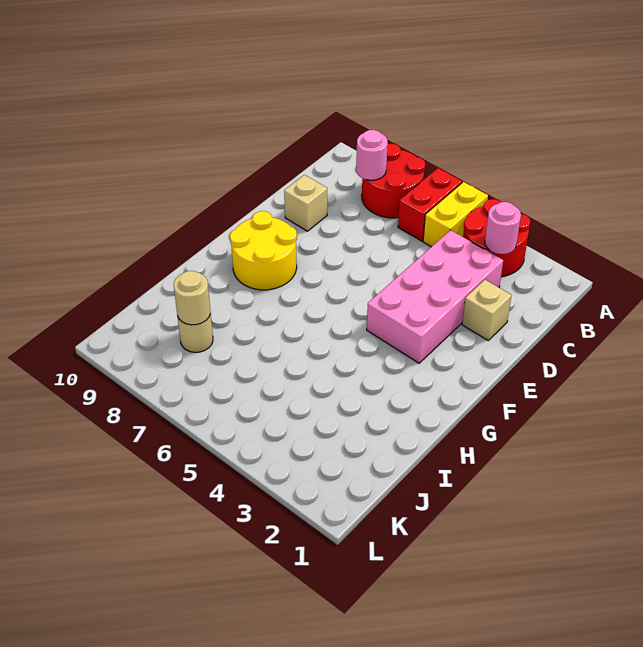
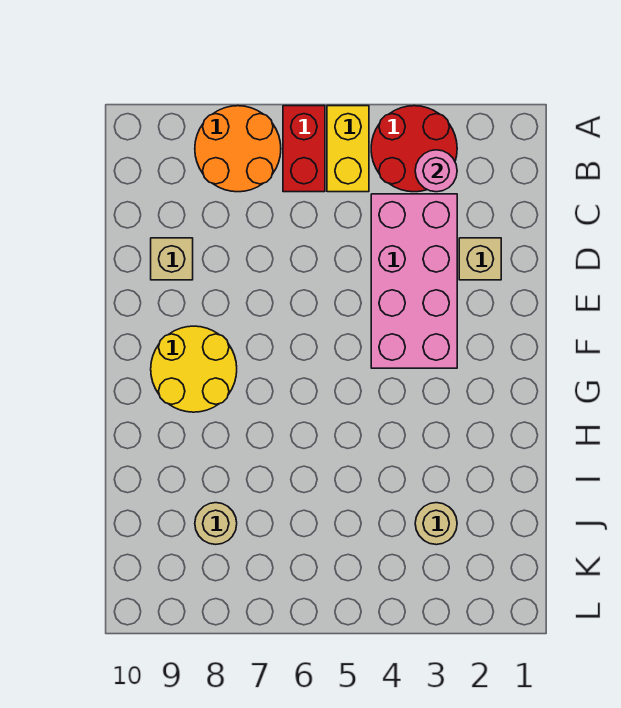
red 2x2 round brick [362,144,425,218] -> orange 2x2 round brick [195,106,281,192]
pink 1x1 round brick [356,130,388,180] -> none
tan 1x1 round brick [174,271,210,325] -> tan 1x1 round brick moved to [415,503,457,545]

